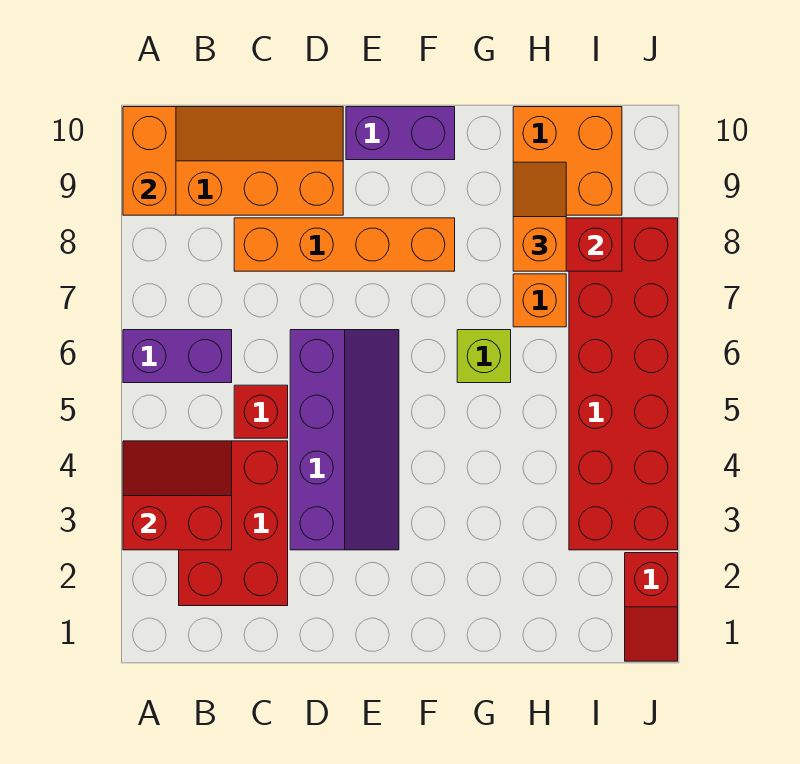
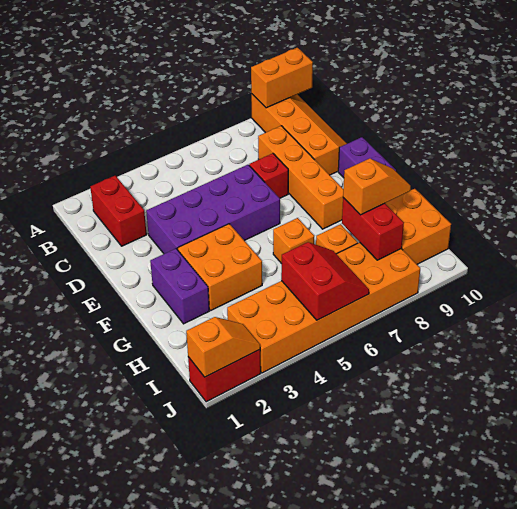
red 2x2 slope [123,441,232,550] -> red 2x2 slope moved to [281,242,369,320]
purple 1x2 brick [123,330,232,383] -> purple 1x2 brick moved to [150,249,209,324]
red 2x3 brick [179,441,288,606] -> red 1x2 brick [90,176,147,246]
red 1x1 brick [234,385,288,438] -> red 1x1 brick moved to [249,153,288,198]
purple 2x4 slope [290,330,399,550] -> purple 2x4 brick [146,165,280,254]
none -> orange 2x2 brick [178,224,262,310]
lime 1x1 brick [457,330,511,383] -> orange 1x1 brick [273,218,314,264]
red 2x6 brick [569,218,678,550] -> orange 2x6 brick [227,243,420,373]
red 1x2 slope [625,553,678,661] -> red 1x2 brick [188,350,261,402]
none -> orange 1x2 slope [186,317,260,377]

